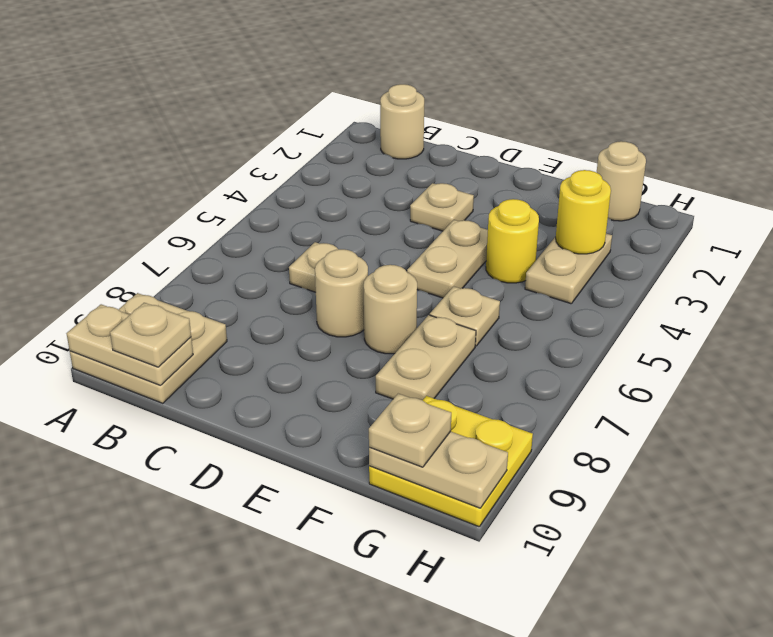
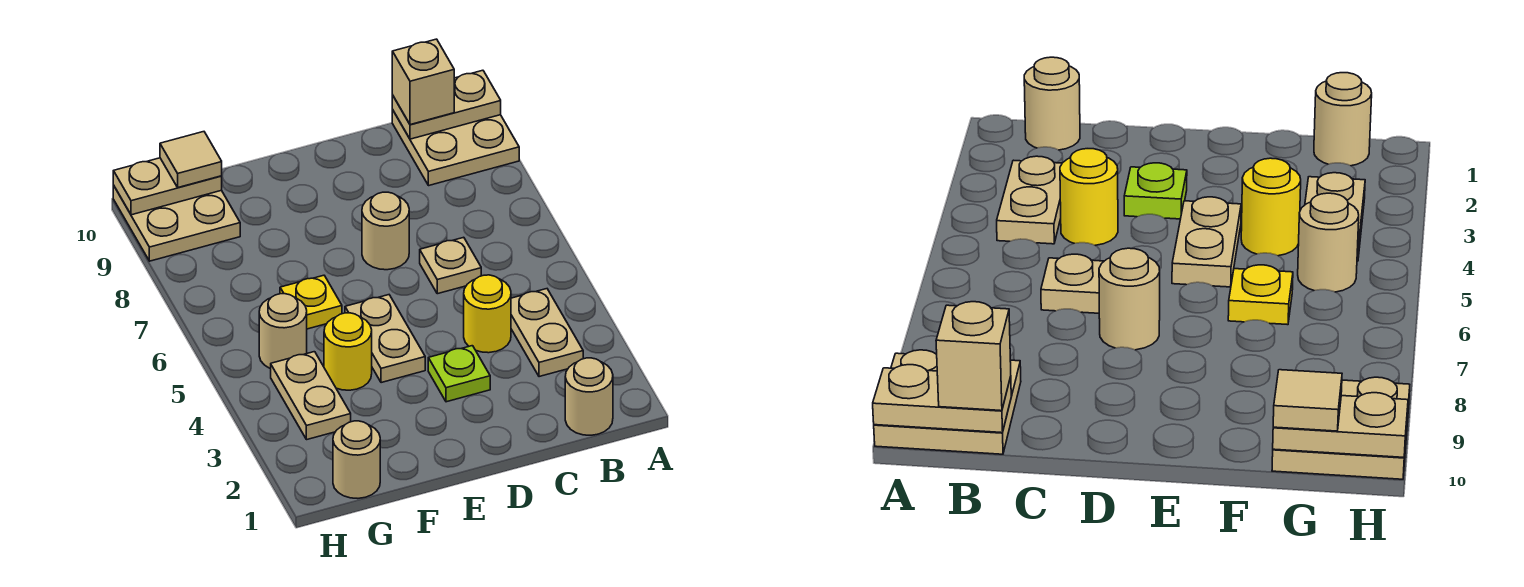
tan 1x1 plate [110,303,191,367] -> tan 1x1 brick [392,39,454,125]
tan 1x1 plate [410,183,474,231] -> lime 1x1 plate [428,346,490,402]
tan 1x1 round brick [364,265,417,354] -> tan 1x1 round brick moved to [259,294,307,369]
tan 1x1 plate [430,286,500,346] -> yellow 1x1 plate [280,275,342,329]
tan 1x2 plate [376,315,476,400] -> tan 1x2 plate moved to [511,289,583,377]
yellow 1x1 round brick [556,170,611,254] -> yellow 1x1 round brick moved to [464,275,511,353]
yellow 2x2 plate [369,396,533,527] -> tan 2x2 plate [113,185,240,261]
tan 1x1 plate [369,394,451,467] -> tan 1x1 tile [160,132,222,187]

